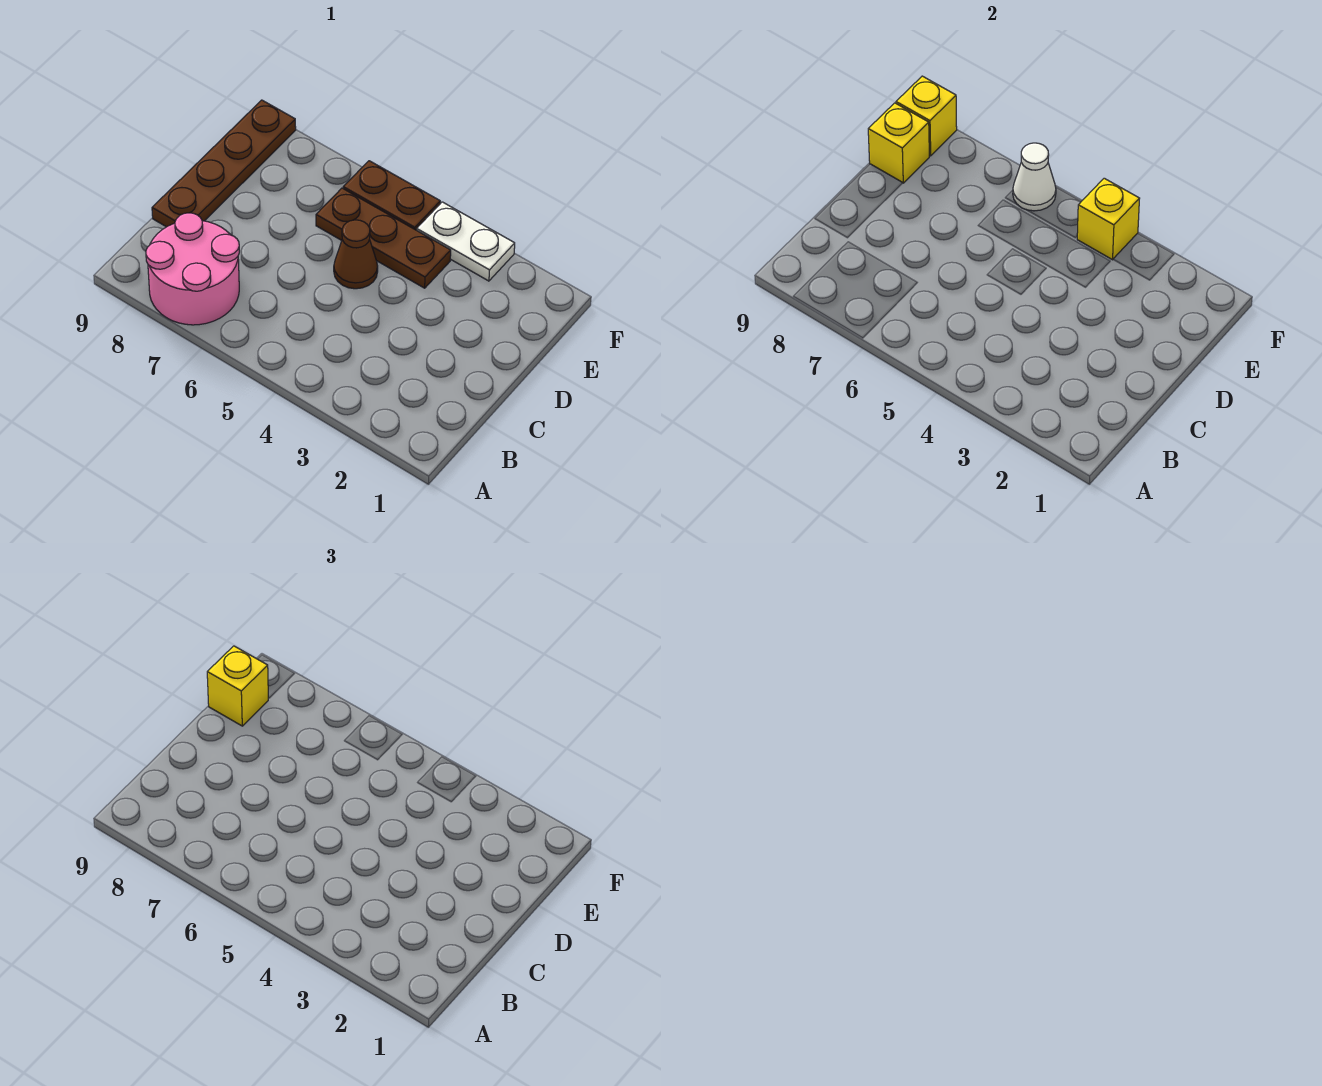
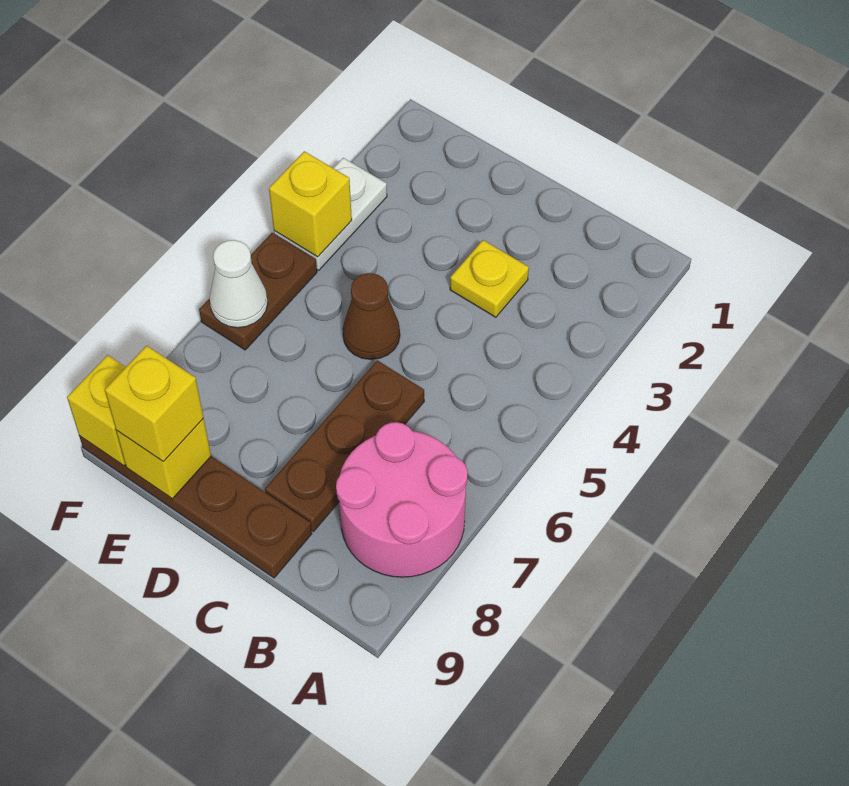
none -> yellow 1x1 plate [450,240,529,317]
brown 1x3 plate [316,188,451,288] -> brown 1x3 plate moved to [265,360,424,531]

